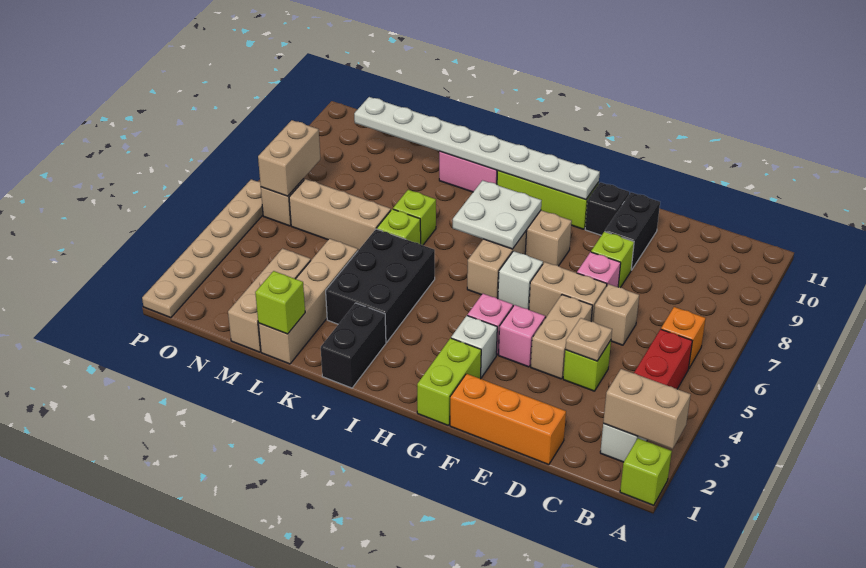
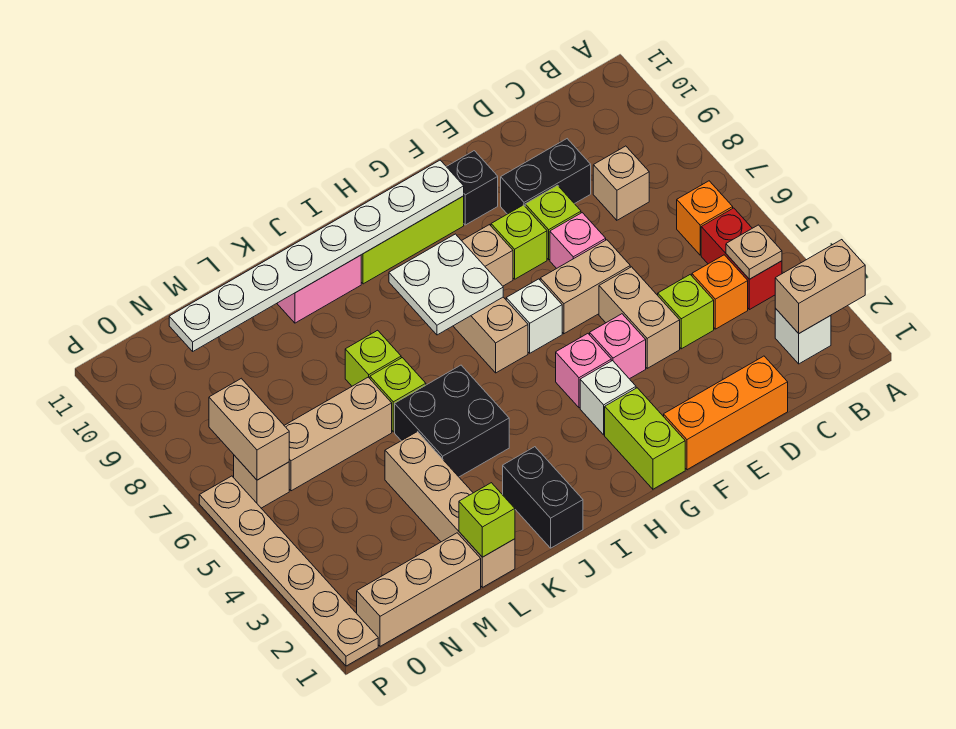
lime 1x1 brick [620,438,672,505] -> lime 1x1 brick moved to [491,205,547,279]
none -> orange 1x1 brick [692,255,748,329]
tan 1x1 plate [565,318,612,361] -> tan 1x1 plate moved to [726,225,782,279]
tan 1x1 brick [593,284,639,345] -> tan 1x1 brick moved to [593,146,649,220]
black 1x2 brick [605,192,660,270] -> black 1x2 brick turned to [501,139,591,214]
black 2x3 brick [326,229,435,342] -> black 2x2 brick [395,365,509,477]
tan 1x3 brick [228,248,311,352] -> tan 1x3 brick turned to [357,533,481,646]

